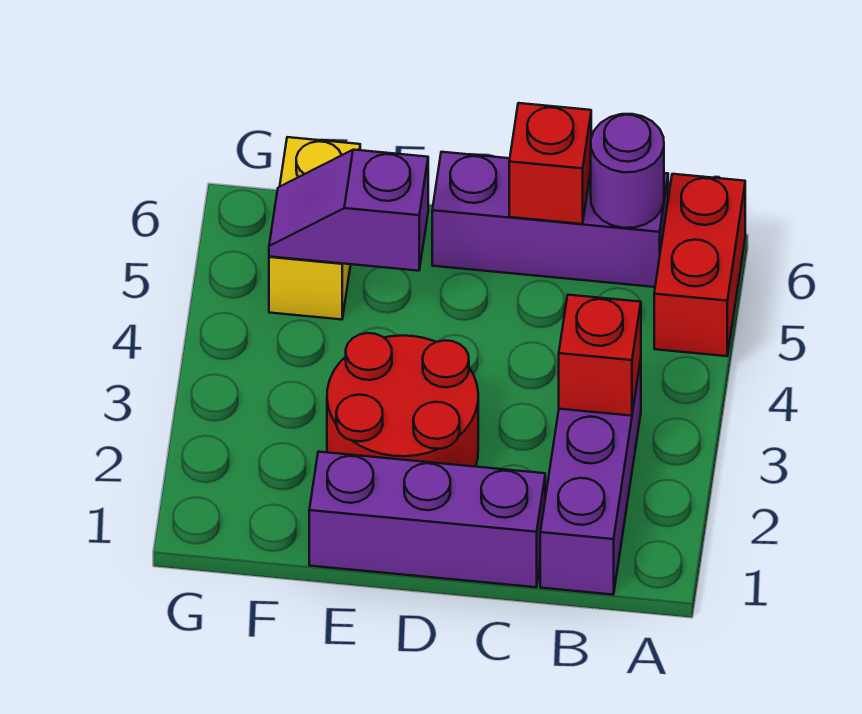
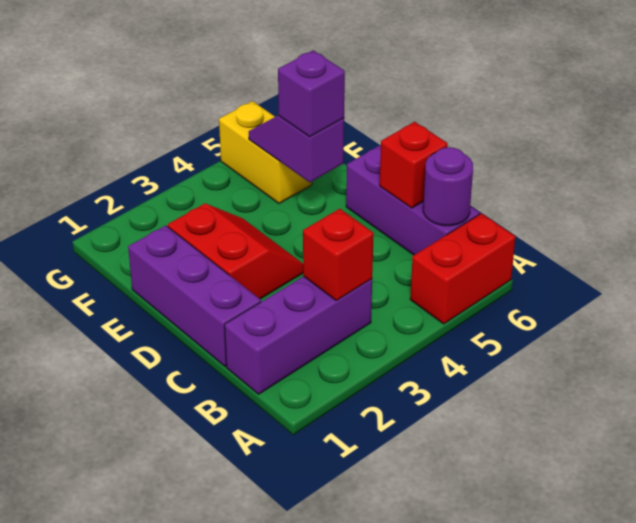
red 2x2 round brick [327,333,478,467] -> red 2x2 slope [168,204,303,299]
none -> purple 1x1 brick [278,50,345,137]
yellow 1x2 brick [269,137,360,319] -> yellow 1x2 brick turned to [219,101,312,204]

